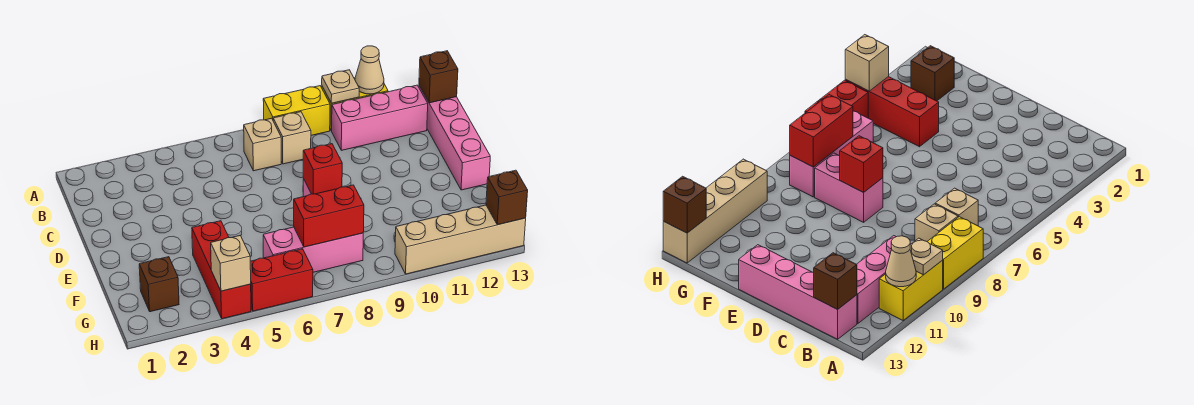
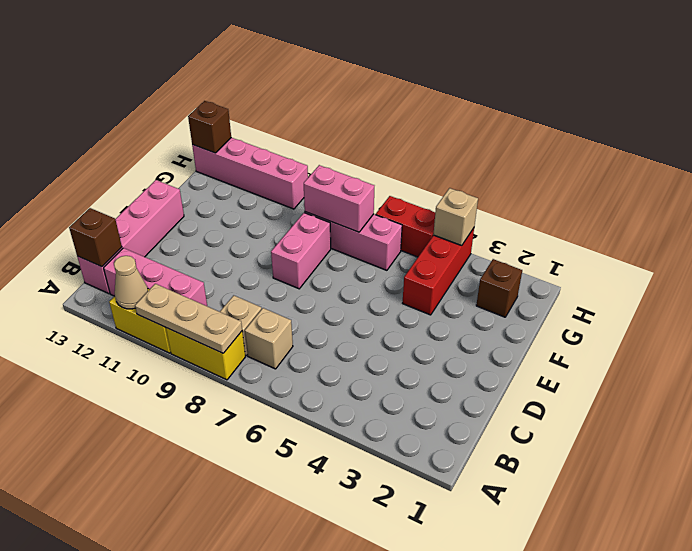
tan 1x1 plate [322,70,359,103] -> tan 1x3 plate [135,284,242,353]
red 1x1 brick [303,144,342,194] -> none
red 1x2 brick [294,185,364,247] -> pink 1x2 brick [304,165,374,232]
tan 1x4 brick [395,205,526,274] -> pink 1x4 brick [192,138,308,209]

